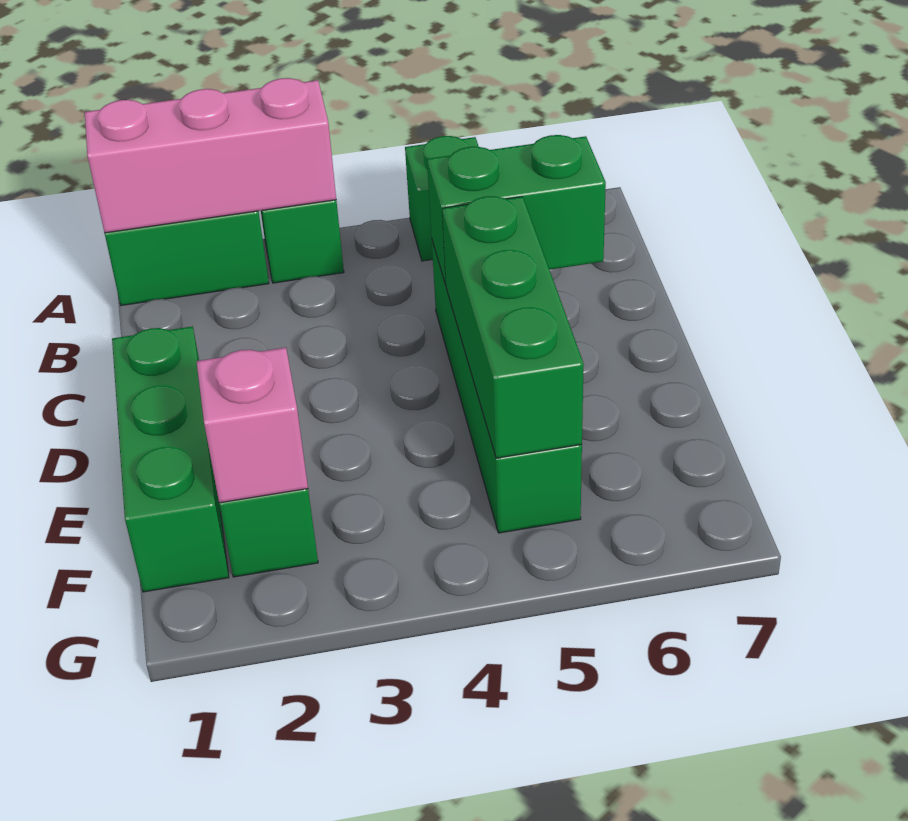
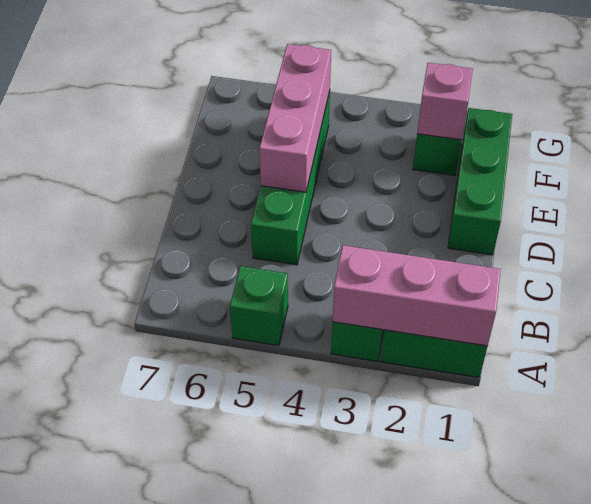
green 1x2 brick [427,135,606,285] -> none
green 1x3 brick [442,196,584,458] -> pink 1x3 brick [259,44,331,192]

